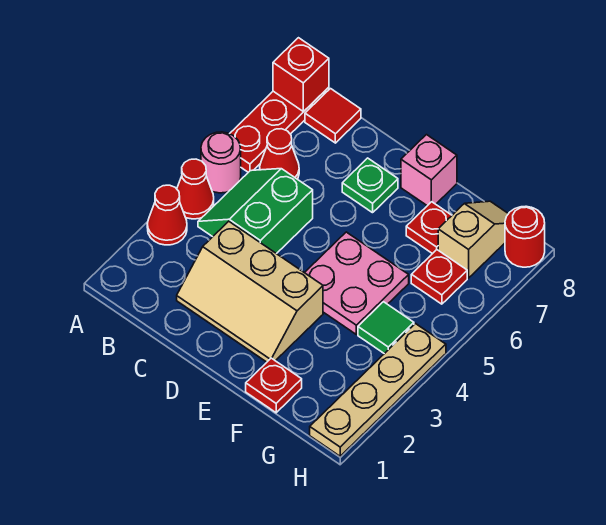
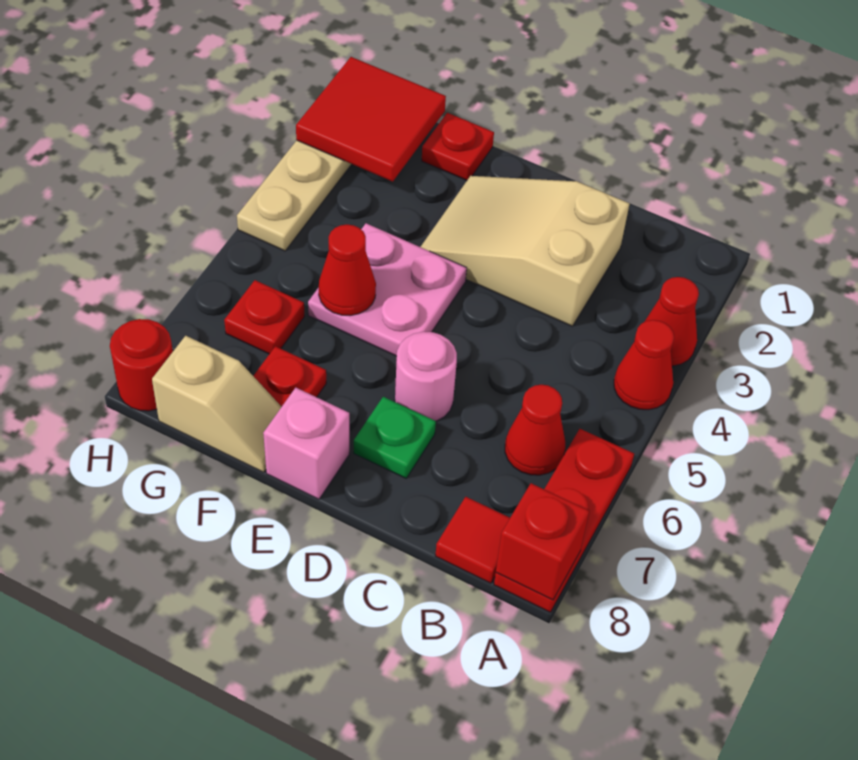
pink 1x1 round brick [201,132,241,193] -> pink 1x1 round brick moved to [395,332,457,421]
green 2x2 slope [198,169,313,254] -> none
tan 2x3 slope [177,221,323,362] -> tan 2x3 slope turned to [421,176,630,326]
none -> red 1x1 cone [319,225,376,316]
none -> red 2x2 tile [296,57,446,182]
green 1x1 tile [358,302,414,354] -> none
tan 1x2 slope [438,201,508,278] -> tan 1x2 slope turned to [152,336,281,472]

